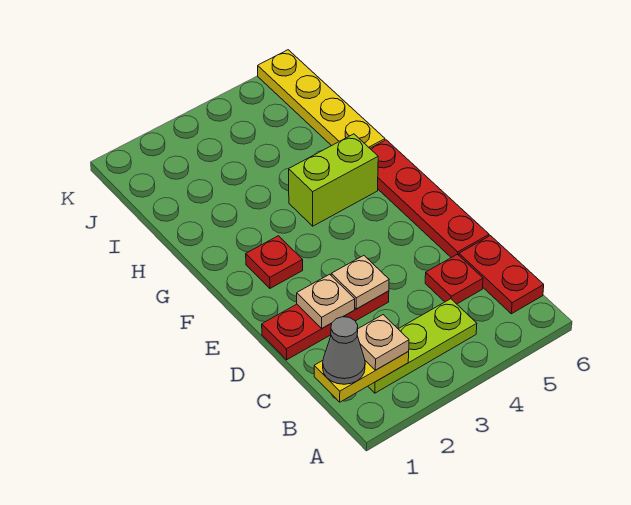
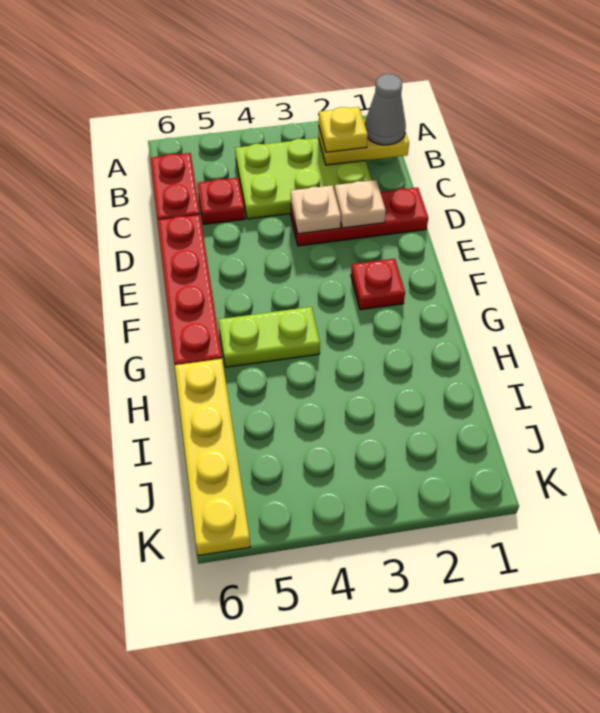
lime 1x3 plate [368,299,477,393] -> lime 2x3 plate [235,138,372,219]
tan 1x1 plate [357,315,409,370] -> yellow 1x1 plate [319,107,368,152]
lime 1x2 brick [289,134,378,226] -> lime 1x2 plate [219,307,320,367]

